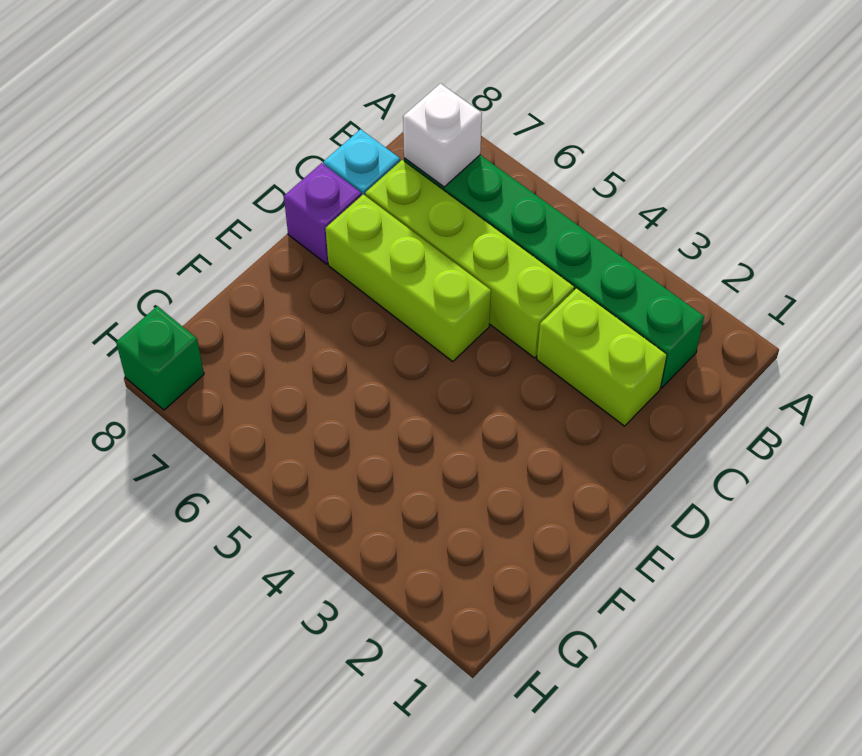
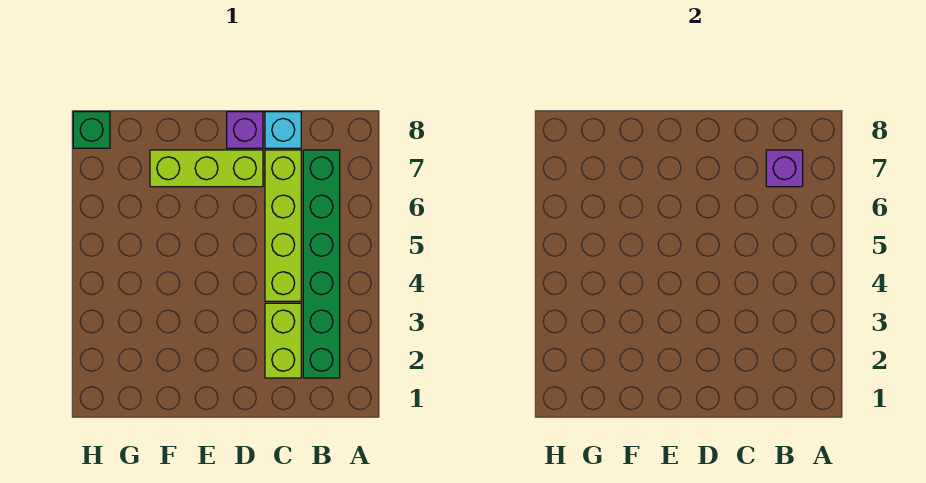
white 1x1 brick [403,83,482,187] -> purple 1x1 brick [766,150,803,187]
lime 1x3 brick [326,194,491,361] -> lime 1x3 brick turned to [150,150,263,187]

